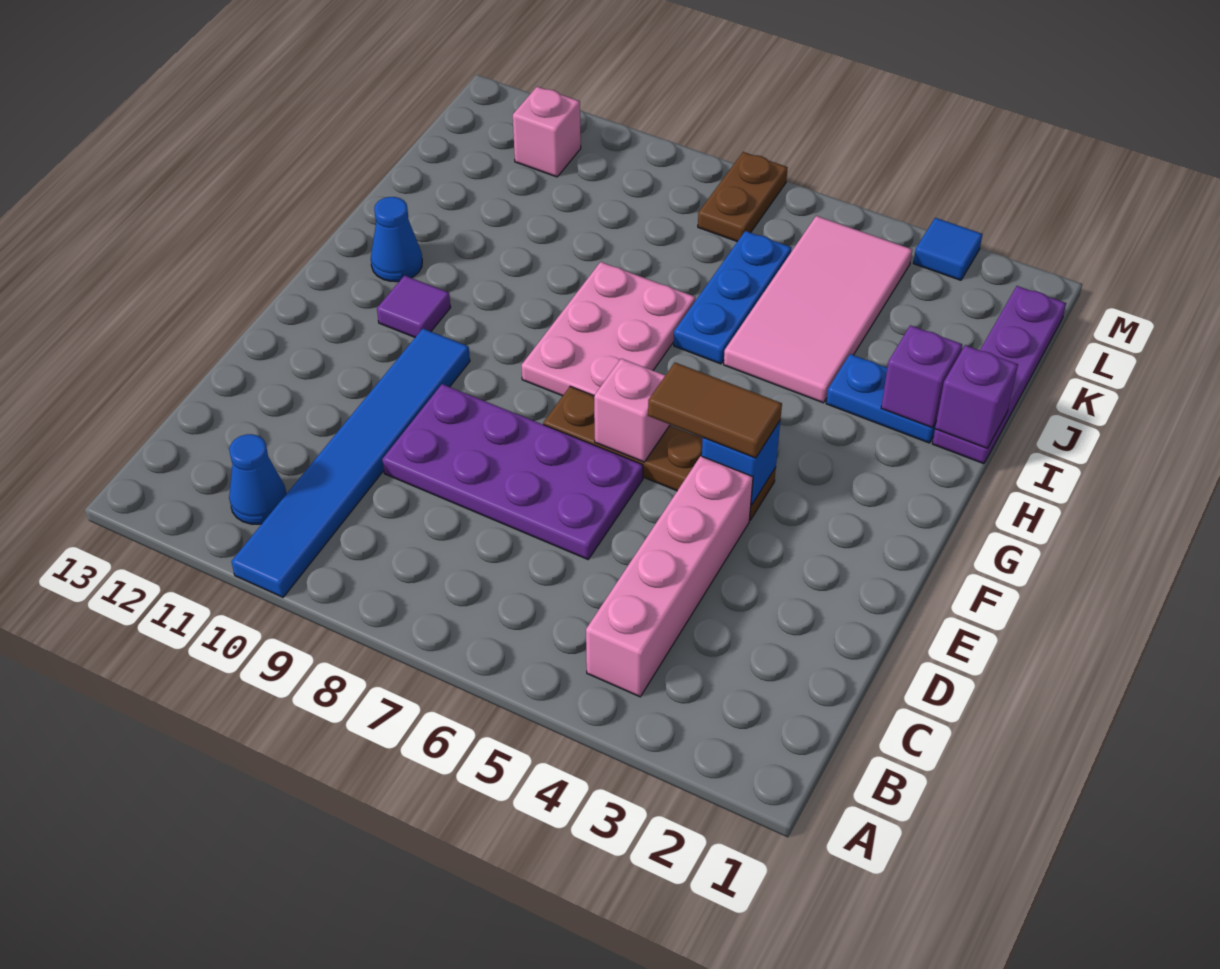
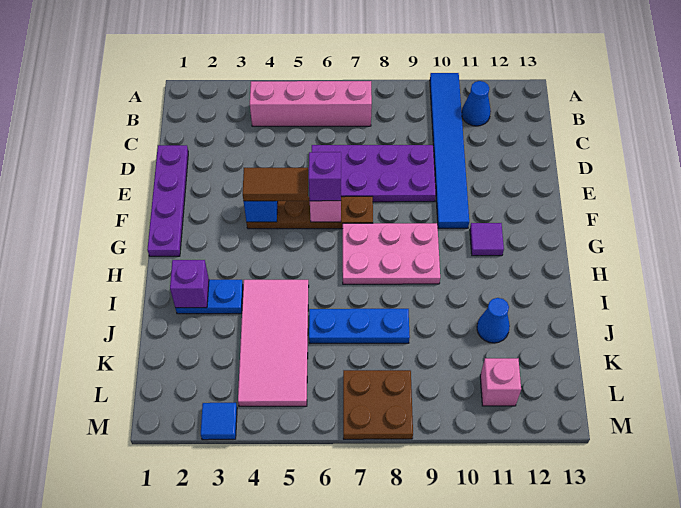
pink 1x4 brick [586,456,753,697] -> pink 1x4 brick turned to [250,81,372,126]
pink 2x3 plate [521,262,695,396] -> pink 2x3 plate turned to [343,223,440,284]
blue 1x1 cone [371,197,422,282] -> blue 1x1 cone moved to [477,298,510,343]
purple 1x4 plate [932,286,1066,464] -> purple 1x4 plate moved to [147,145,188,256]
purple 1x1 brick [935,345,1018,448] -> purple 1x1 brick moved to [309,152,341,201]
blue 1x3 plate [674,231,791,364] -> blue 1x3 plate turned to [309,309,410,343]
brown 1x2 plate [698,152,788,242] -> brown 2x2 plate [343,370,413,439]

